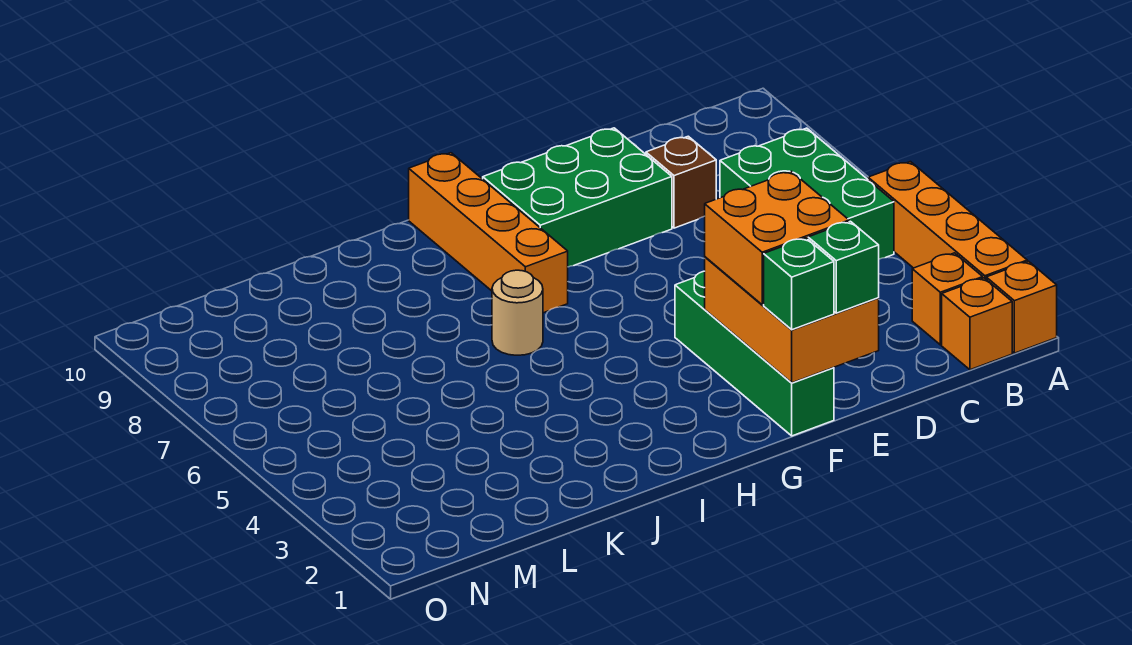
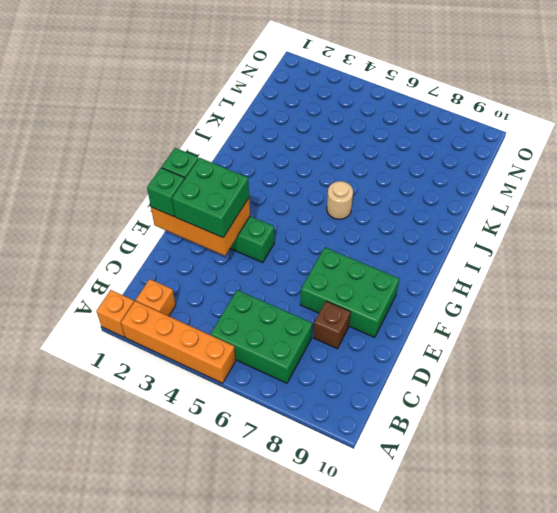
orange 1x1 brick [942,278,1012,370] -> none
orange 2x2 brick [705,171,849,305] -> green 2x2 brick [172,158,249,238]
green 2x3 brick [483,128,672,267] -> green 2x3 brick turned to [300,247,399,337]
orange 1x4 brick [409,153,568,313] -> none

